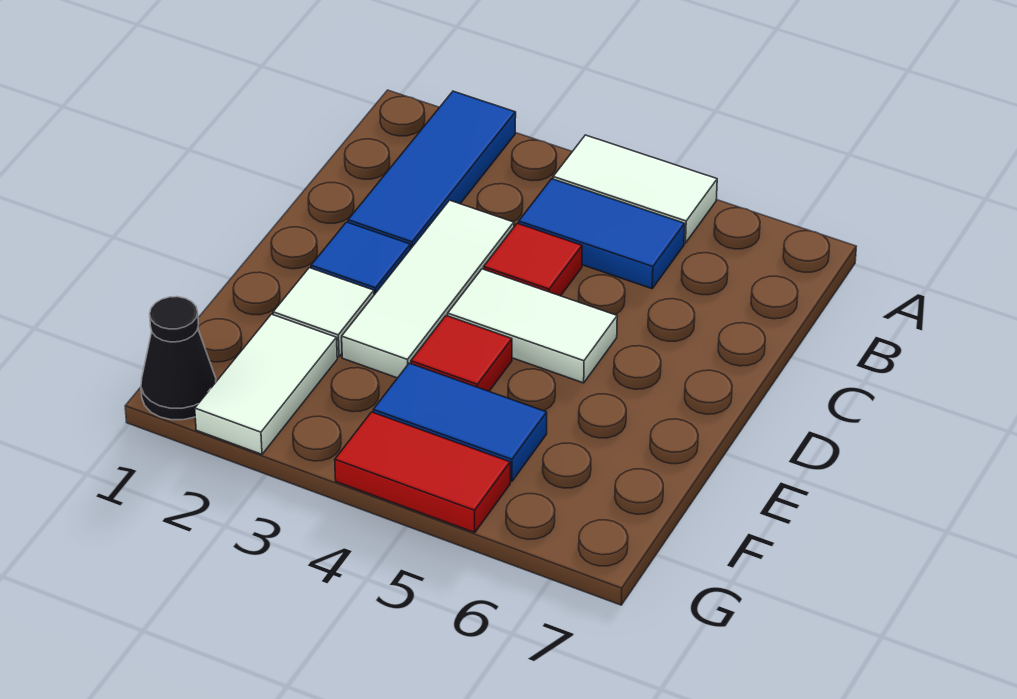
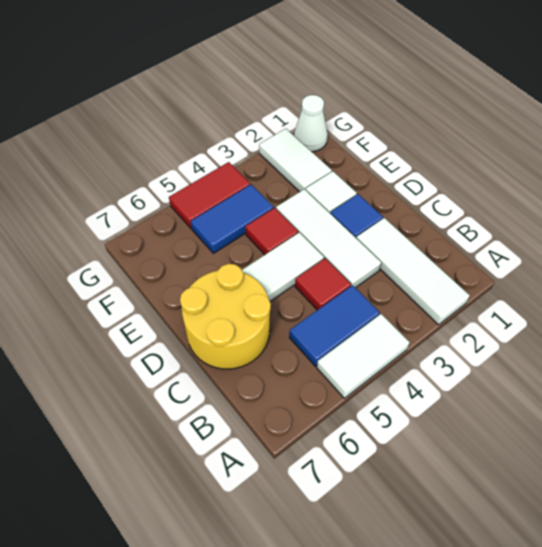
blue 1x3 tile [348,91,516,248] -> white 1x3 tile [356,218,470,325]
none -> yellow 2x2 round brick [180,264,271,369]
black 1x1 cone [141,297,216,420] -> white 1x1 cone [294,95,328,152]

